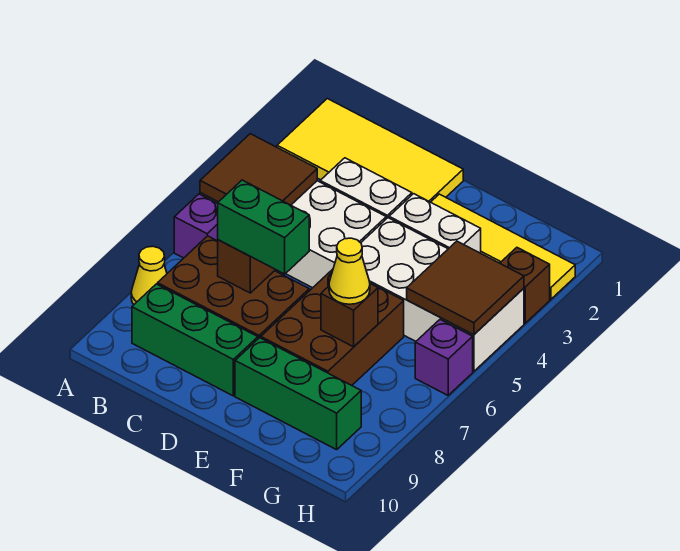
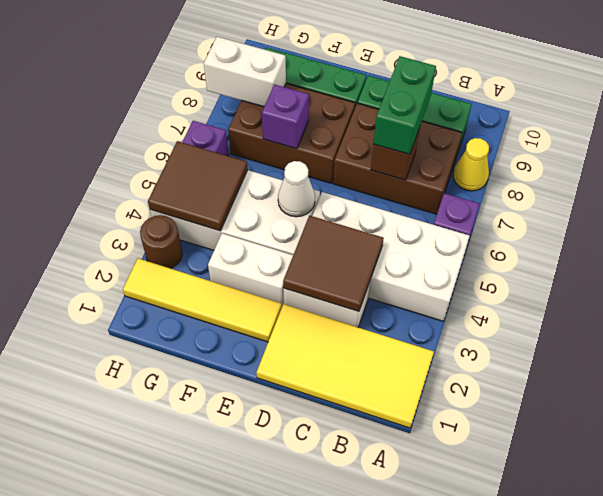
brown 2x2 tile [200,134,317,205] -> brown 2x2 tile moved to [283,216,384,311]
green 1x2 brick [218,180,309,274] -> green 1x2 brick turned to [374,56,436,154]
none -> white 1x1 cone [278,161,315,217]
brown 2x3 brick [261,269,404,385] -> brown 2x3 brick turned to [228,83,355,183]
brown 1x1 brick [321,283,378,347] -> purple 1x1 brick [262,85,309,149]
yellow 1x1 cone [329,238,370,304] -> none
none -> white 1x2 brick [204,37,286,107]
brown 1x1 brick [500,248,550,323] -> brown 1x1 round brick [140,215,182,268]

